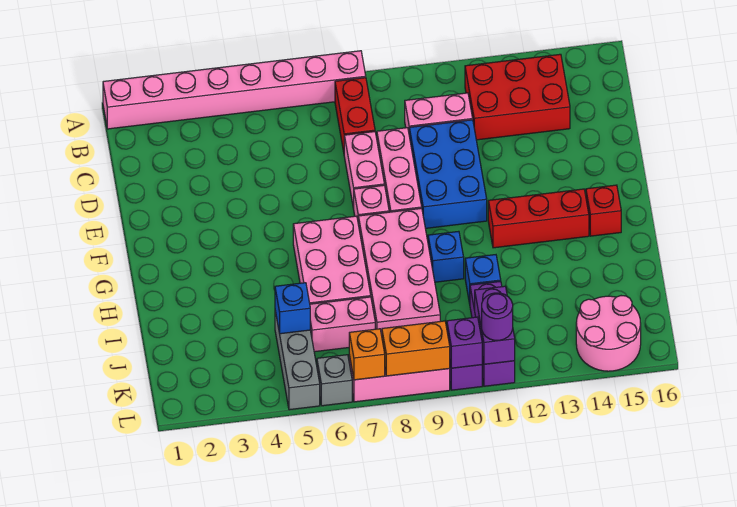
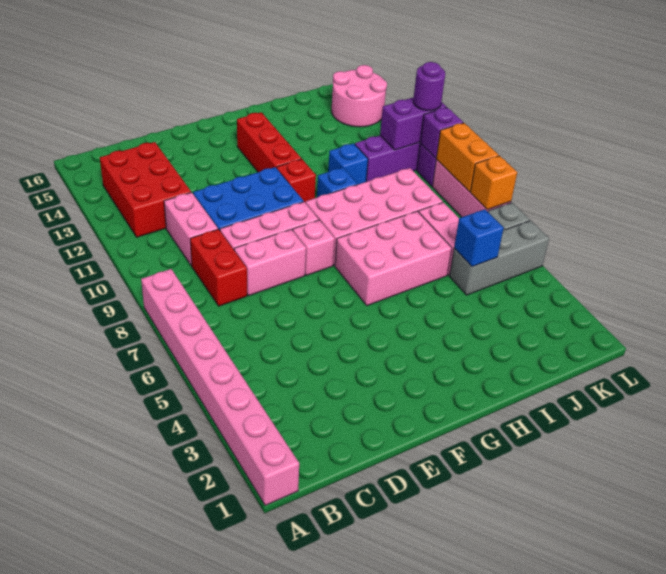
red 1x2 brick [335,78,375,152] -> red 1x2 brick turned to [190,229,247,306]
red 1x1 brick [586,185,621,236] -> red 1x1 brick moved to [277,159,316,203]

